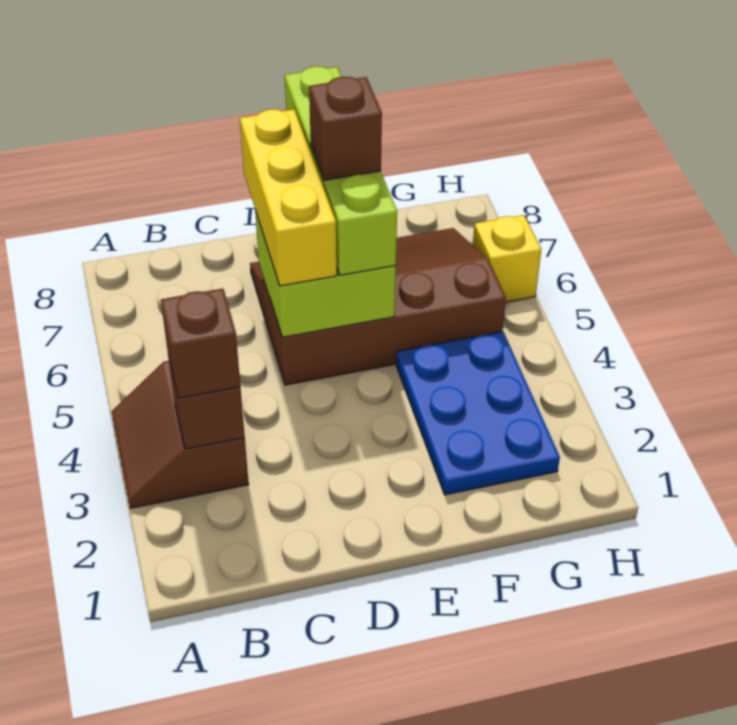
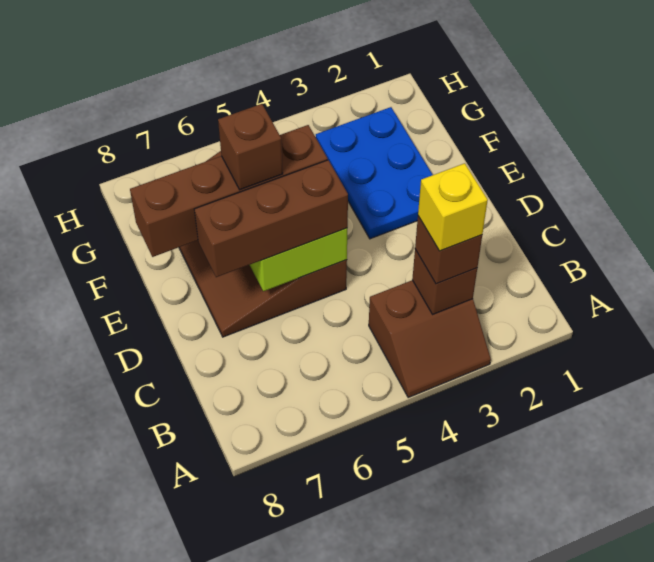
yellow 1x3 brick [240,109,337,286] -> brown 1x3 brick [194,160,348,277]
lime 1x4 brick [285,66,397,275] -> brown 1x4 brick [130,125,328,257]
blue 2x3 plate [396,331,560,495] -> blue 2x3 plate turned to [316,107,433,239]
yellow 1x1 brick [473,215,541,302] -> yellow 1x1 brick moved to [418,163,488,251]

